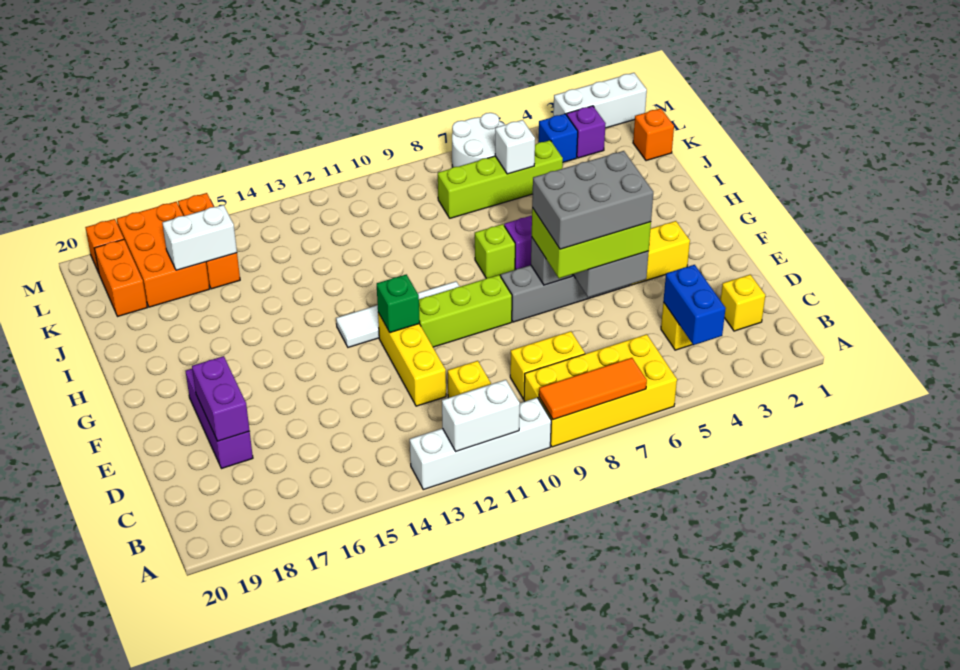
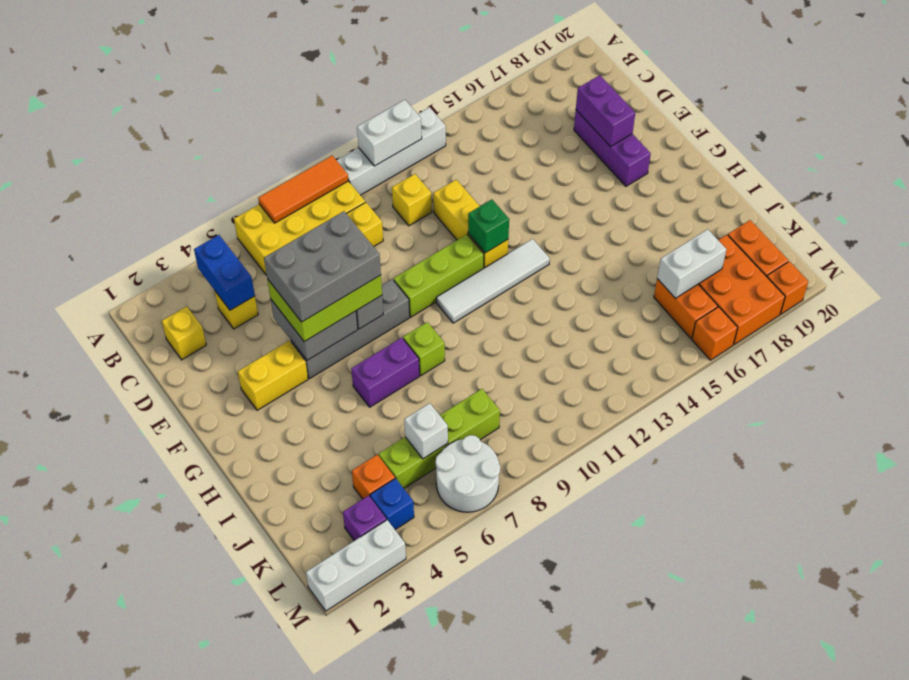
orange 1x1 brick [633,108,674,161] -> orange 1x1 brick moved to [352,455,395,499]

